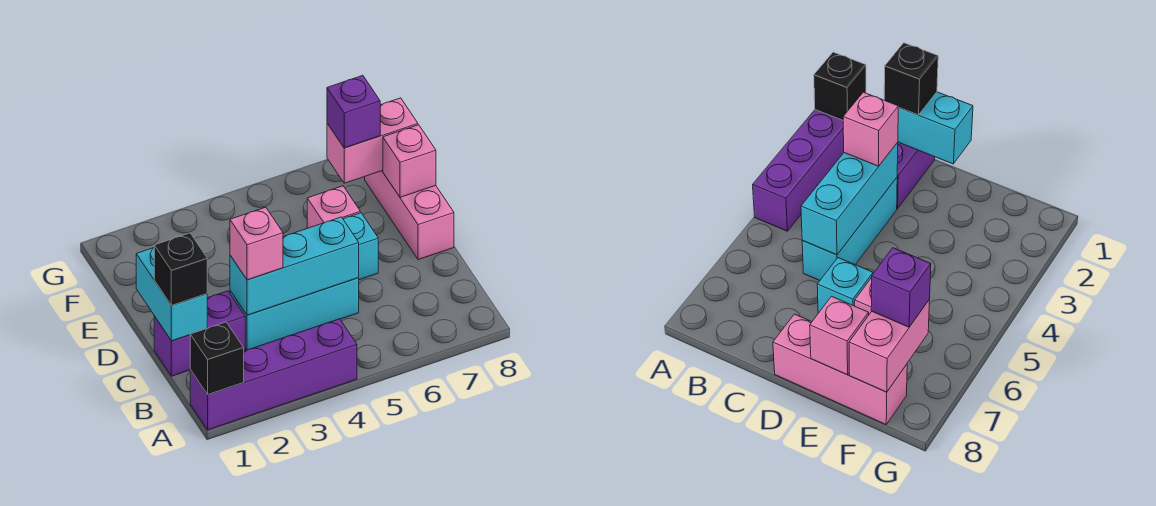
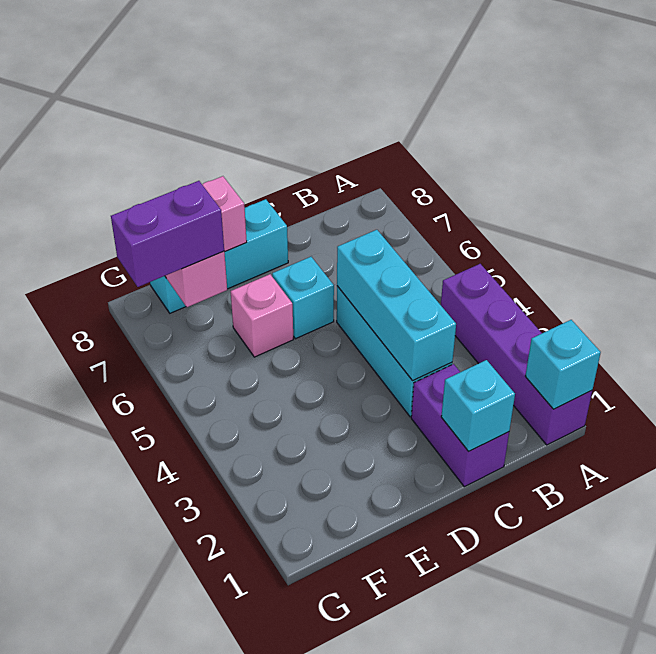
black 1x1 brick [190,322,244,394] -> cyan 1x1 brick [525,320,601,409]
cyan 1x2 brick [136,248,207,341] -> cyan 1x1 brick [441,360,515,451]
black 1x1 brick [154,233,207,305] -> none
pink 1x1 brick [230,207,283,280] -> none
pink 1x3 brick [365,170,454,260] -> cyan 1x3 brick [150,199,288,313]
purple 1x1 brick [327,75,380,148] -> purple 1x2 brick [111,181,224,287]

